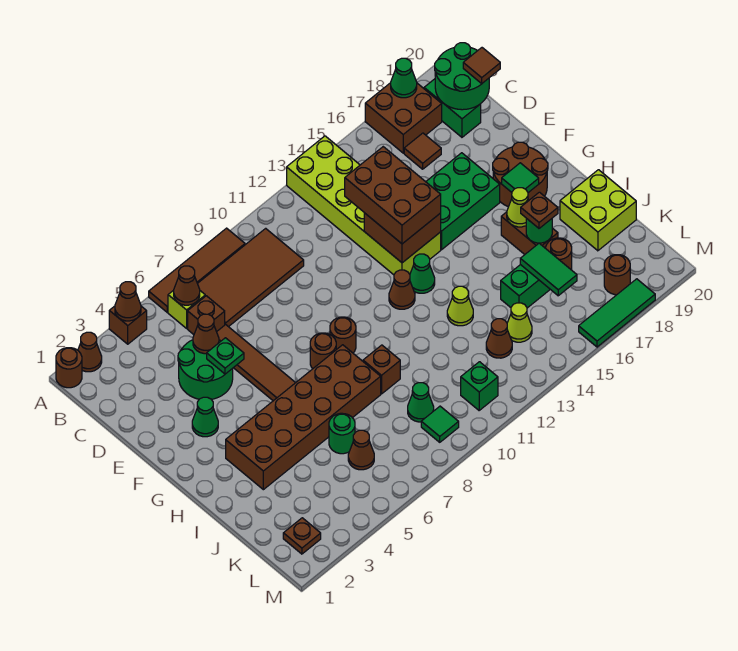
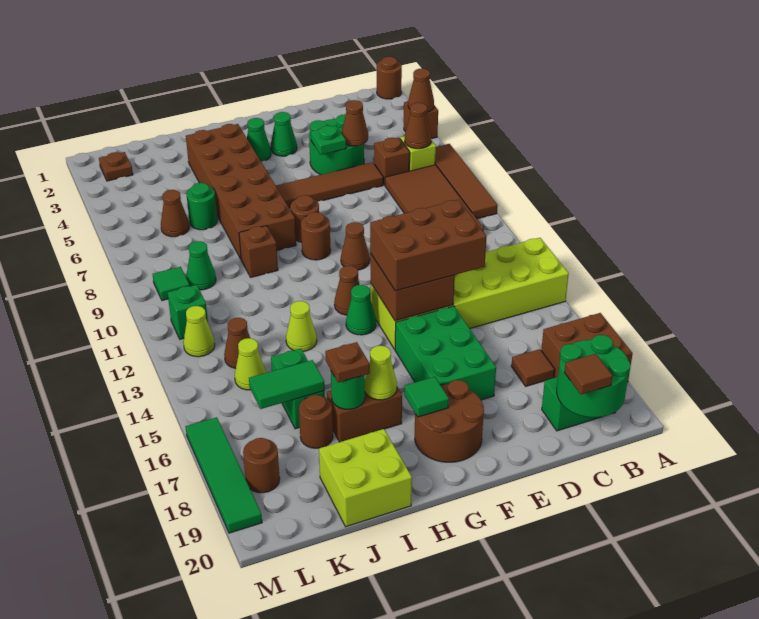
brown 1x1 cone [78,332,102,372] -> brown 1x1 cone moved to [341,222,370,270]
green 1x1 cone [391,58,417,98] -> green 1x1 cone moved to [247,118,271,162]
none -> lime 1x1 cone [183,306,215,357]
green 1x3 tile [579,279,655,347] -> green 1x4 tile [185,417,262,533]

